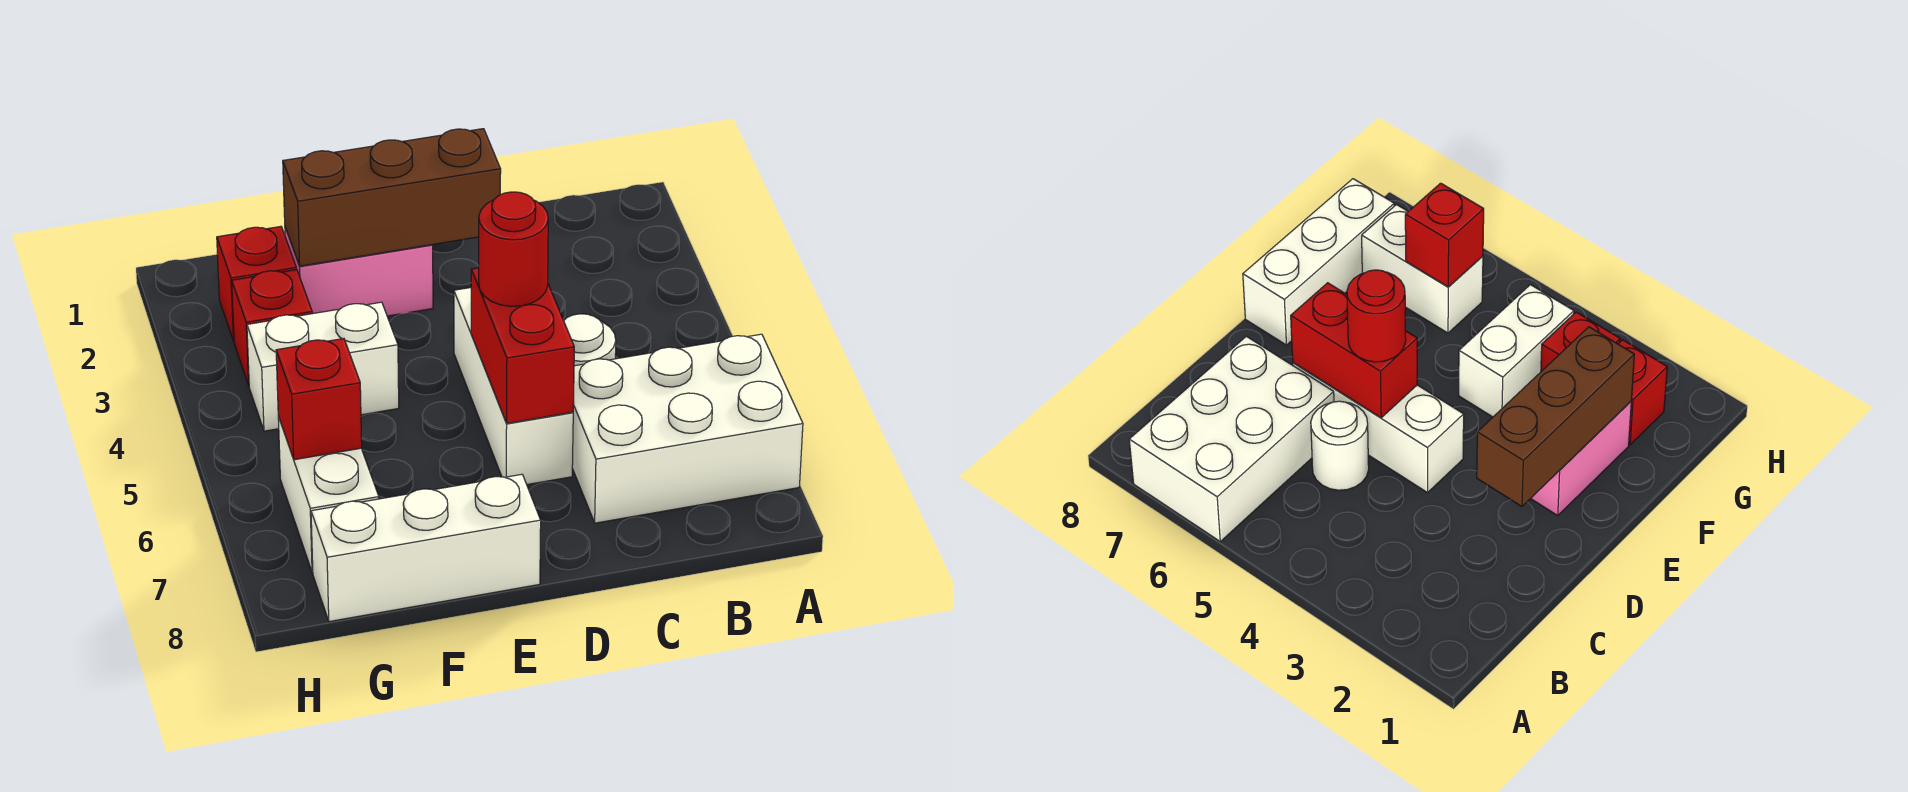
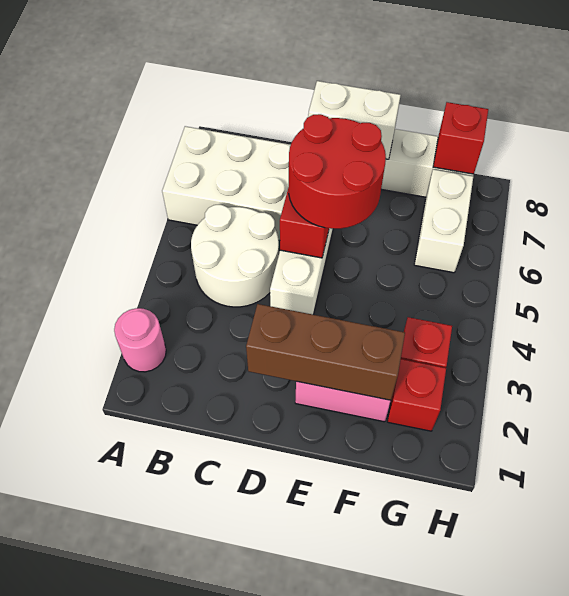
none -> pink 1x1 round brick [114,308,166,372]
white 1x1 round brick [564,314,616,366] -> white 2x2 round brick [191,205,279,307]
red 1x1 round brick [479,192,548,306] -> red 2x2 round brick [289,114,386,229]
white 1x2 brick [247,302,399,431] -> white 1x2 brick moved to [308,81,401,159]
red 1x1 brick [276,339,362,460] -> red 1x1 brick moved to [433,102,488,174]

